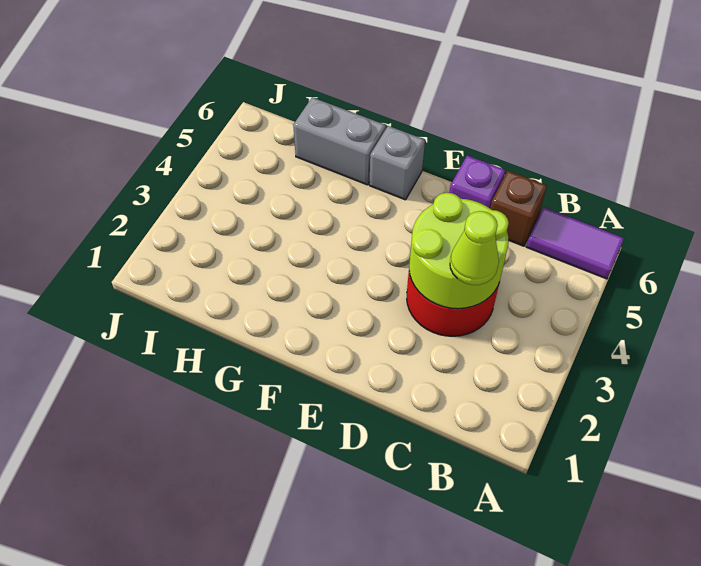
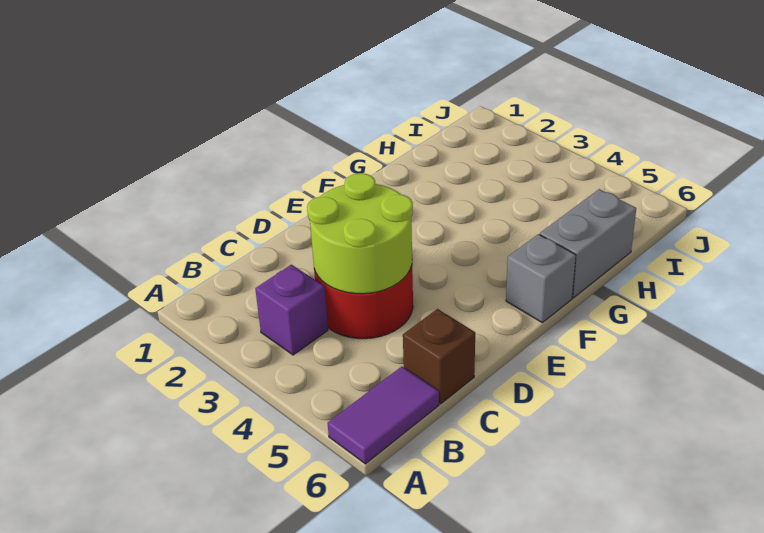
lime 1x1 cone [450,211,499,285] -> none
purple 1x1 brick [449,156,505,208] -> purple 1x1 brick moved to [255,265,328,355]

